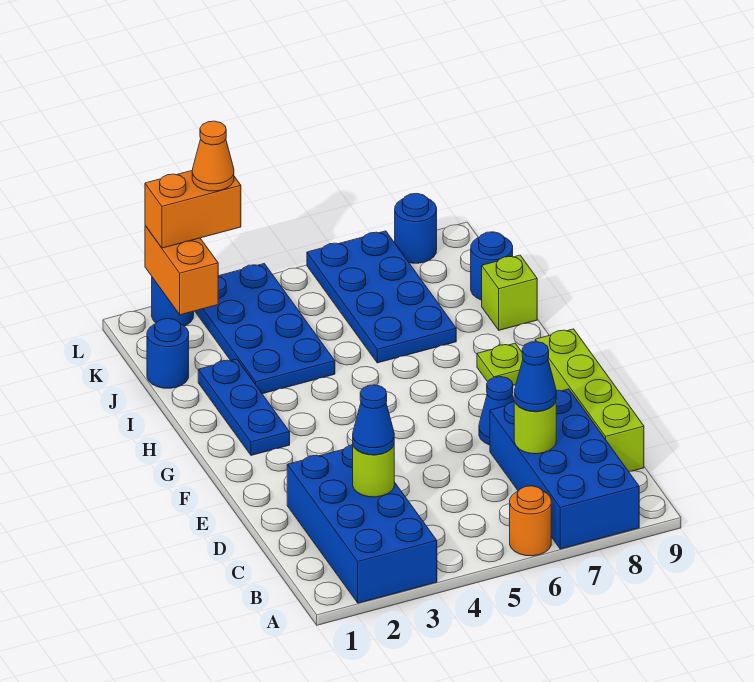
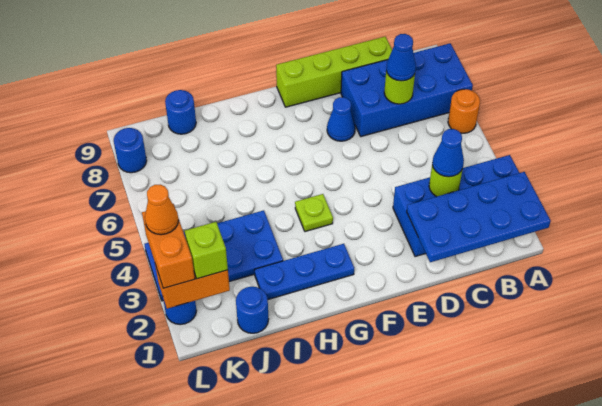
lime 1x1 plate [477,343,523,385] -> lime 1x1 plate moved to [295,194,333,232]
blue 2x4 plate [307,231,456,363] -> blue 2x4 plate moved to [407,172,551,262]
lime 1x1 brick [482,255,537,330] -> lime 1x1 brick moved to [185,222,228,279]

